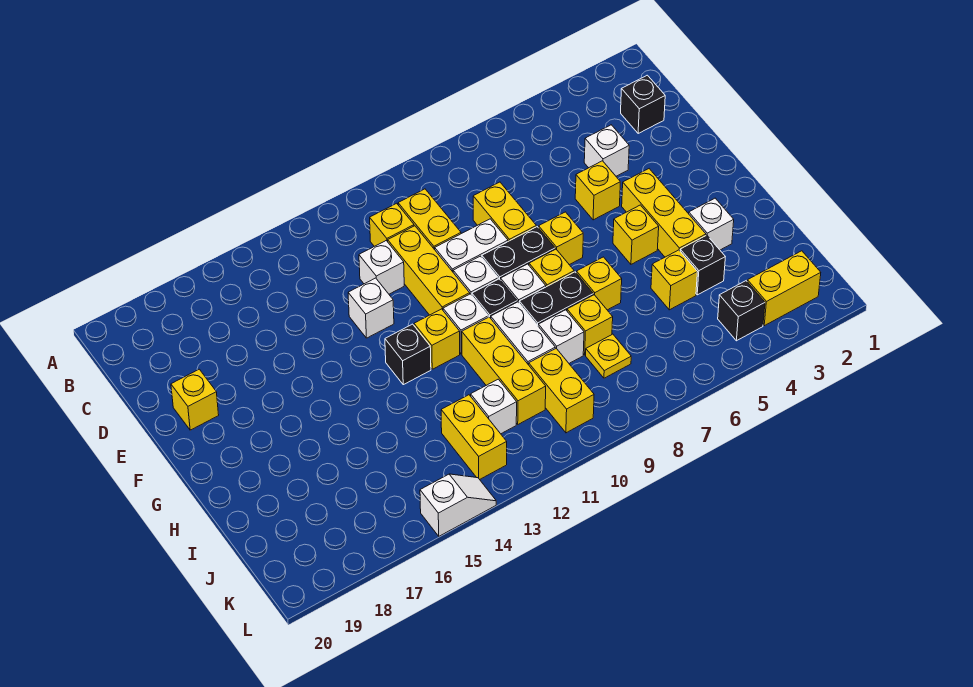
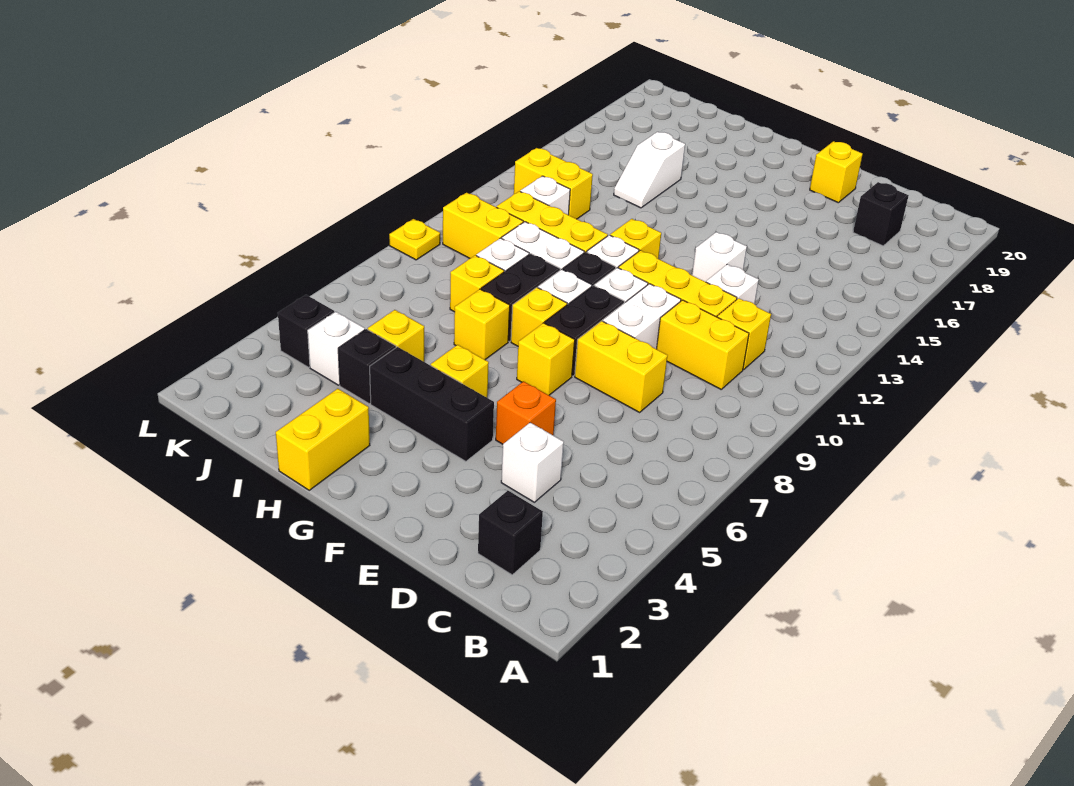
yellow 1x1 brick [575,161,620,220] -> orange 1x1 brick [496,381,556,444]
yellow 1x3 brick [622,169,706,257] -> black 1x3 brick [370,347,494,461]
black 1x1 brick [385,324,431,385] -> black 1x1 brick moved to [853,182,909,246]
white 1x1 brick [689,198,734,250] -> white 1x1 brick moved to [308,312,365,385]
yellow 1x1 plate [586,334,631,378] -> yellow 1x1 plate moved to [389,219,440,260]
yellow 1x2 brick [747,251,821,326] -> yellow 1x2 brick moved to [276,389,370,490]
white 1x2 slope [420,474,496,536] -> white 1x2 slope moved to [614,132,685,208]

